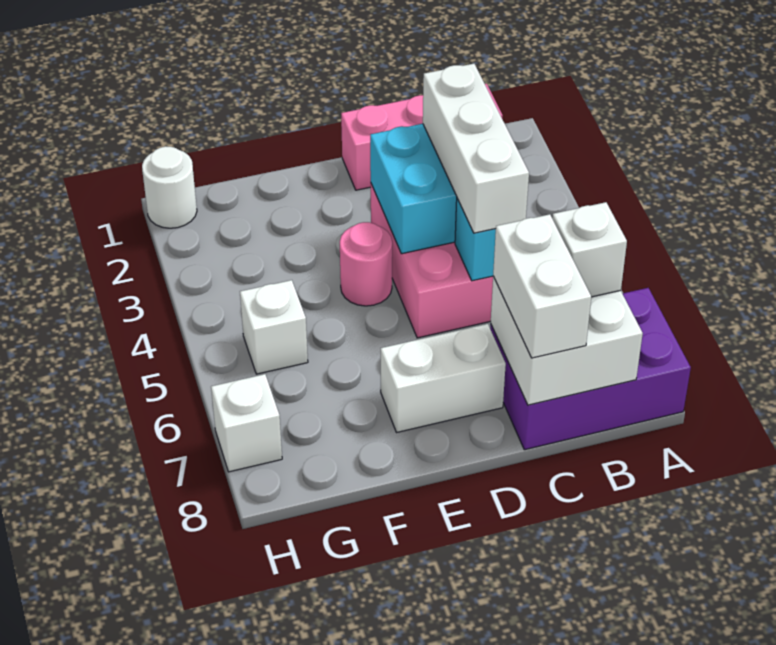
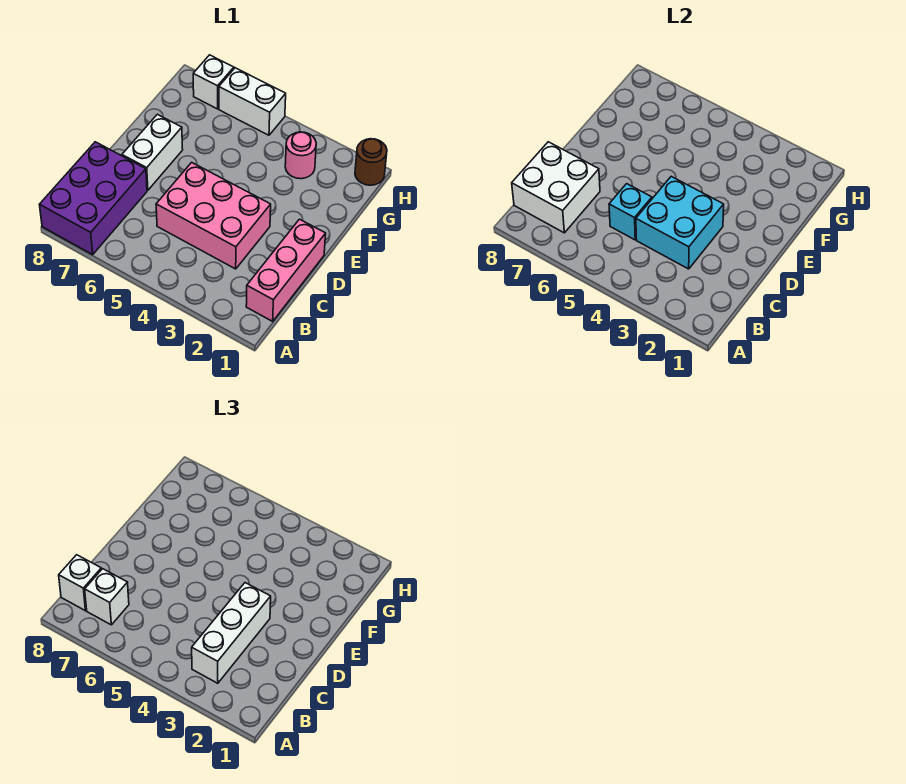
white 1x3 brick [423,64,529,233] -> white 1x3 brick turned to [192,583,271,683]
white 1x2 brick [493,214,591,358] -> white 1x2 brick moved to [219,68,286,135]
pink 1x1 round brick [340,222,392,306] -> pink 1x1 round brick moved to [285,132,316,179]
white 1x1 brick [240,280,308,374] -> white 1x1 brick moved to [59,555,101,611]
white 1x1 round brick [142,146,197,228] -> brown 1x1 round brick [355,139,387,185]

